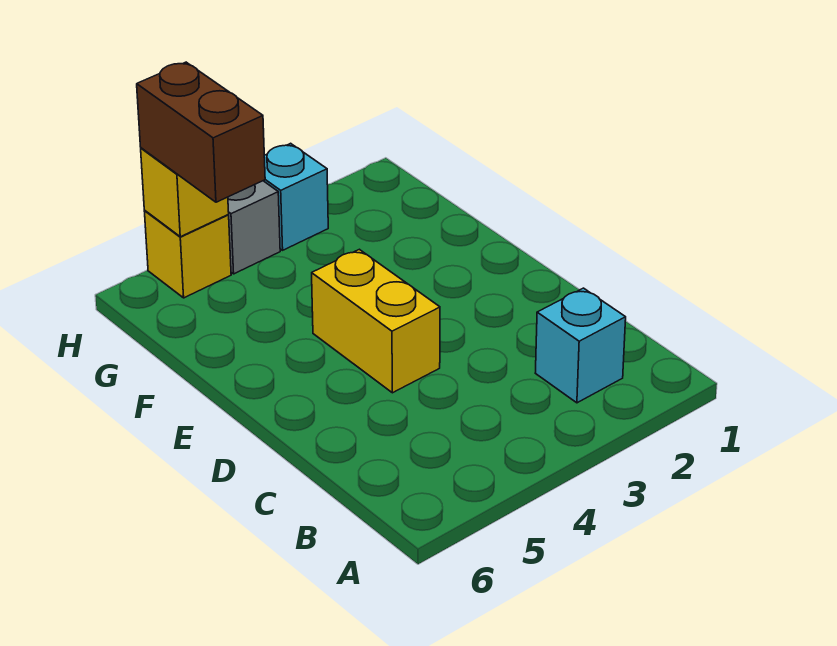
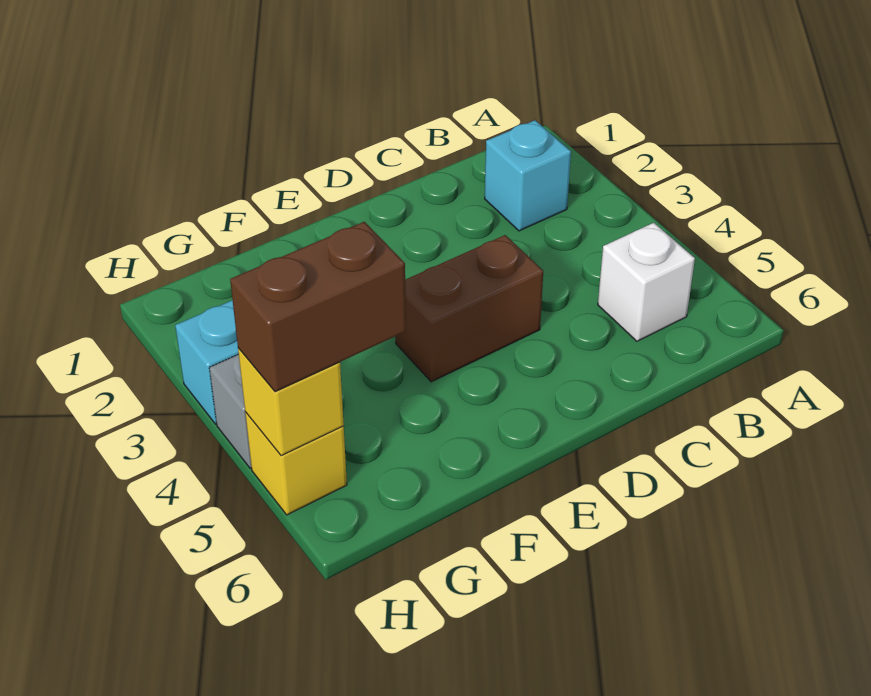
none -> white 1x1 brick [598,223,695,341]
yellow 1x2 brick [312,249,440,393] -> brown 1x2 brick [395,235,543,382]

